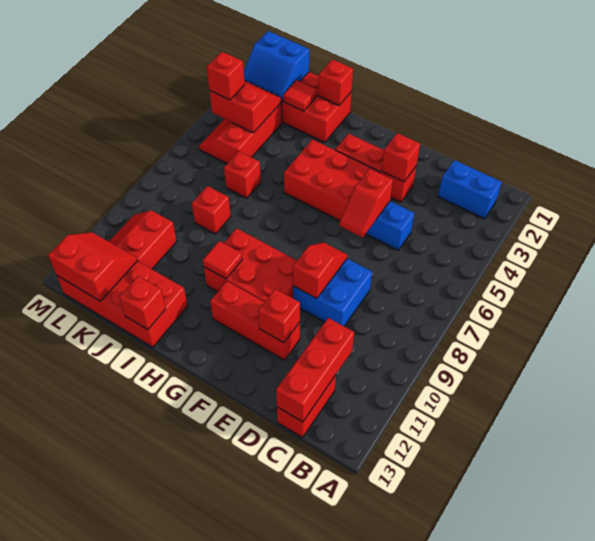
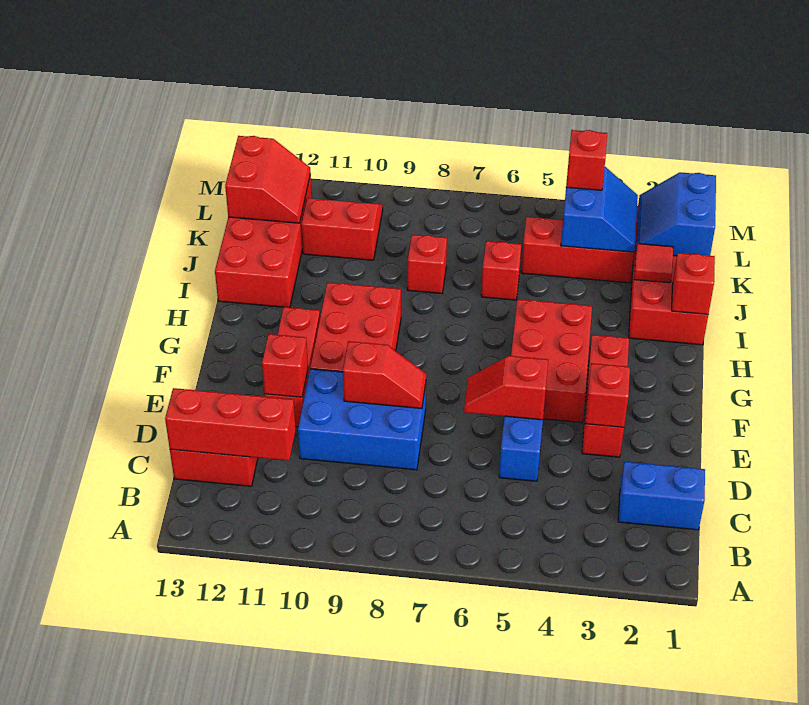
blue 1x2 brick [438,160,502,219] -> blue 1x2 brick turned to [618,462,705,530]
blue 2x2 brick [293,259,372,326] -> blue 2x3 brick [298,369,426,470]
red 1x1 tile [203,241,242,279] -> none
red 1x1 brick [119,276,166,329] -> none
red 2x2 slope [209,81,282,133] -> blue 2x2 slope [561,167,638,252]

